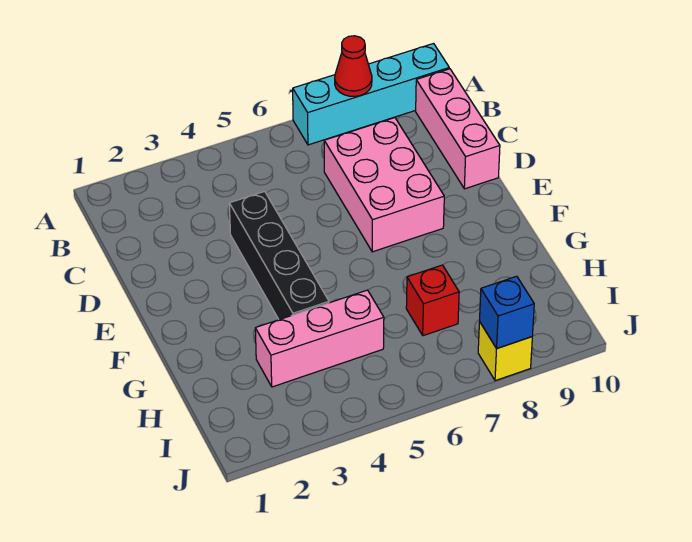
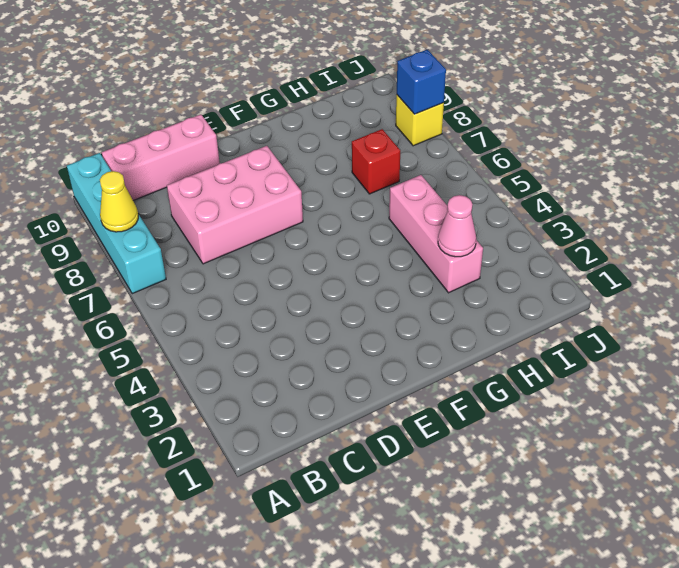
red 1x1 cone [335,36,372,96] -> yellow 1x1 cone [100,171,138,232]
black 1x4 brick [229,191,329,320] -> none
none -> pink 1x1 cone [438,195,476,257]

